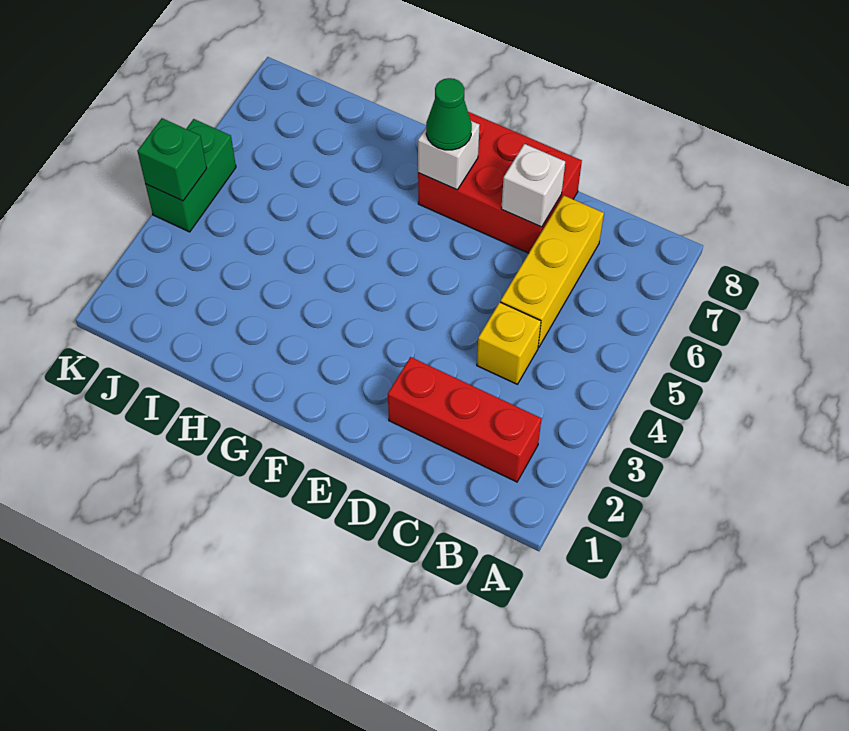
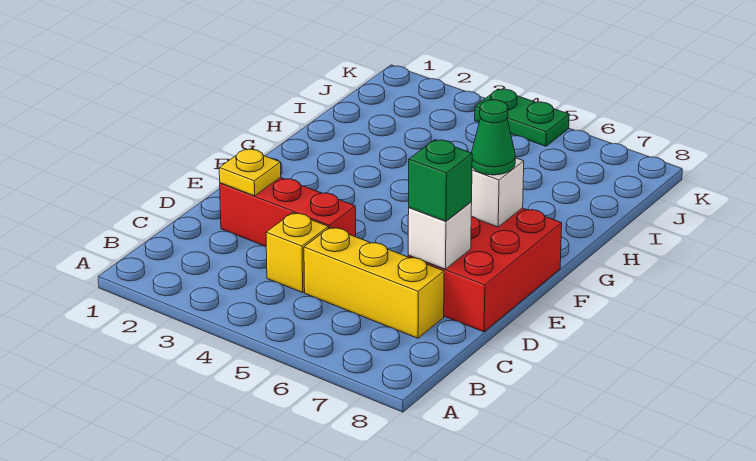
red 1x3 brick [388,357,541,482] -> red 1x3 brick turned to [220,177,356,246]
none -> yellow 1x1 plate [219,149,281,196]
green 1x2 brick [145,119,236,232] -> green 1x2 plate [475,89,569,146]
green 1x1 brick [137,118,207,201] -> green 1x1 brick moved to [409,140,472,221]

